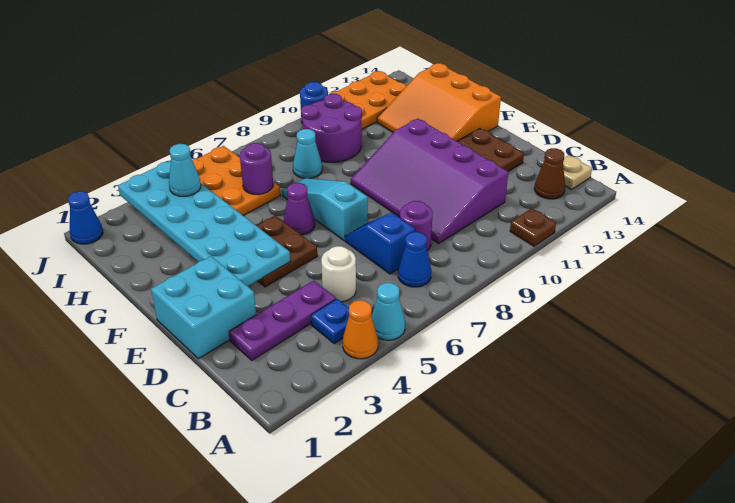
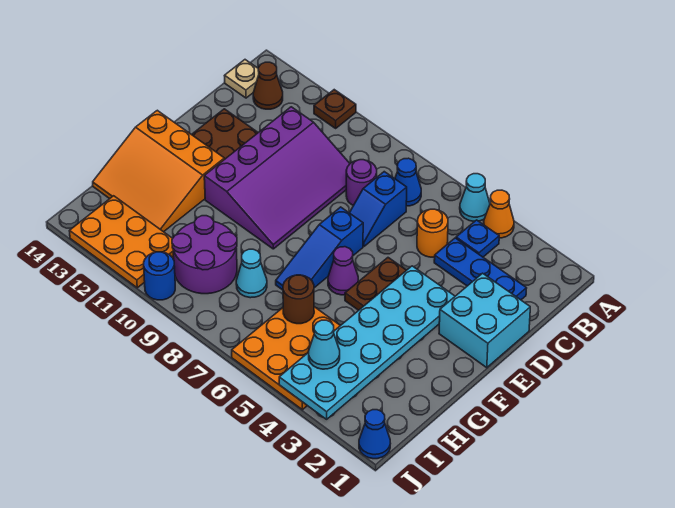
purple 1x3 plate [229,281,336,360] -> blue 1x3 plate [434,238,527,300]
white 1x1 round brick [321,246,356,302] -> orange 1x1 round brick [417,209,448,257]
cyan 1x3 slope [282,178,368,241] -> blue 1x3 slope [276,207,363,290]
orange 3x3 slope [377,63,501,141] -> orange 3x3 slope turned to [93,110,224,232]
purple 1x1 round brick [240,143,273,195] -> brown 1x1 round brick [283,275,314,324]

